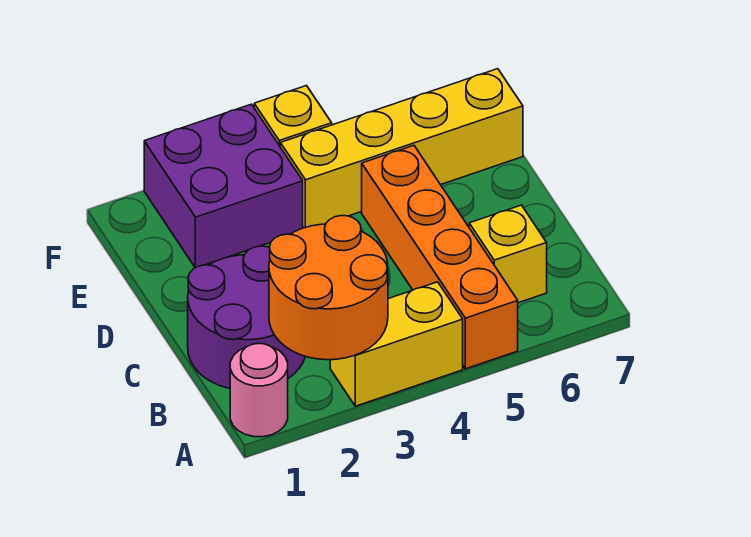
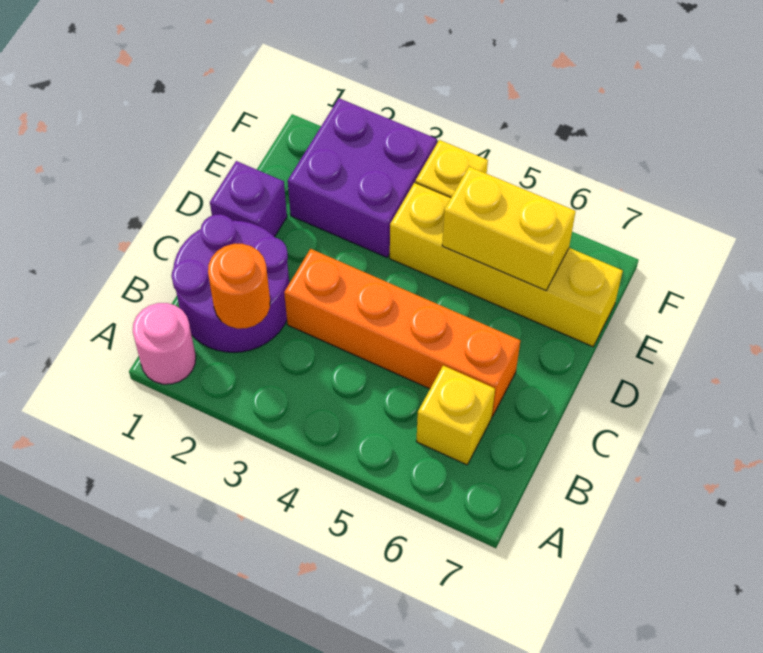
orange 2x2 round brick [269,216,388,360] -> orange 1x1 round brick [208,244,270,329]
yellow 1x2 brick [330,282,463,406] -> yellow 1x2 brick moved to [442,167,576,291]
orange 1x4 brick [362,145,518,369] -> orange 1x4 brick turned to [284,249,520,417]
none -> purple 1x1 brick [210,161,287,237]

